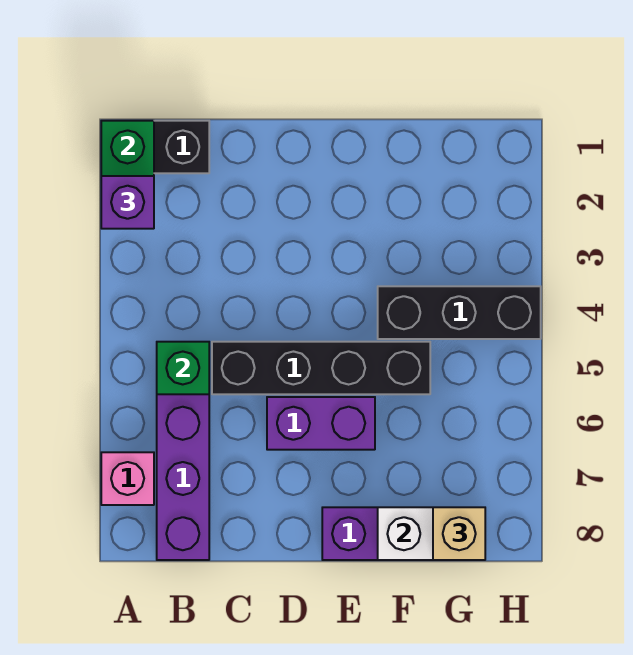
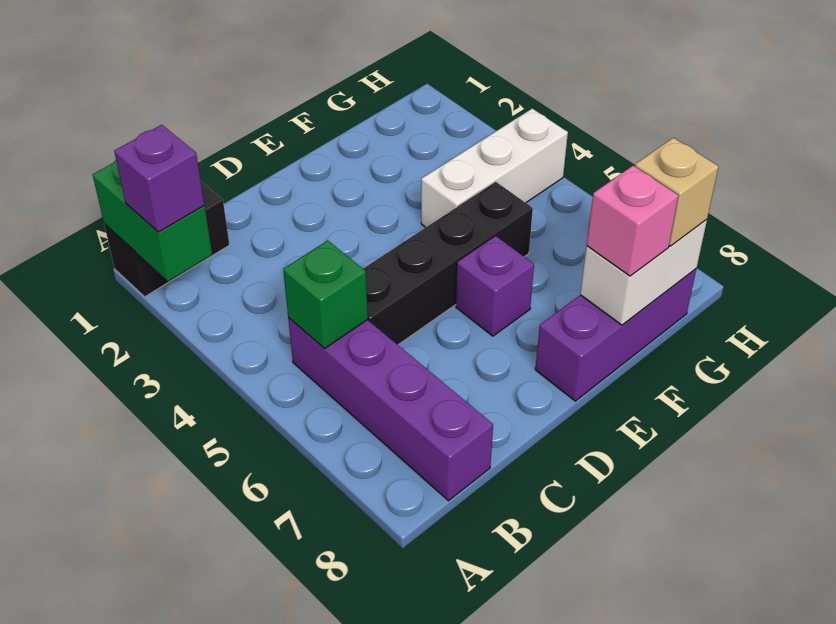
pink 1x1 brick [101,452,154,505] -> pink 1x1 brick moved to [587,166,678,276]
purple 1x2 brick [267,397,375,450] -> purple 1x1 brick [456,236,534,336]
black 1x3 brick [378,286,541,339] -> white 1x3 brick [421,109,568,227]

